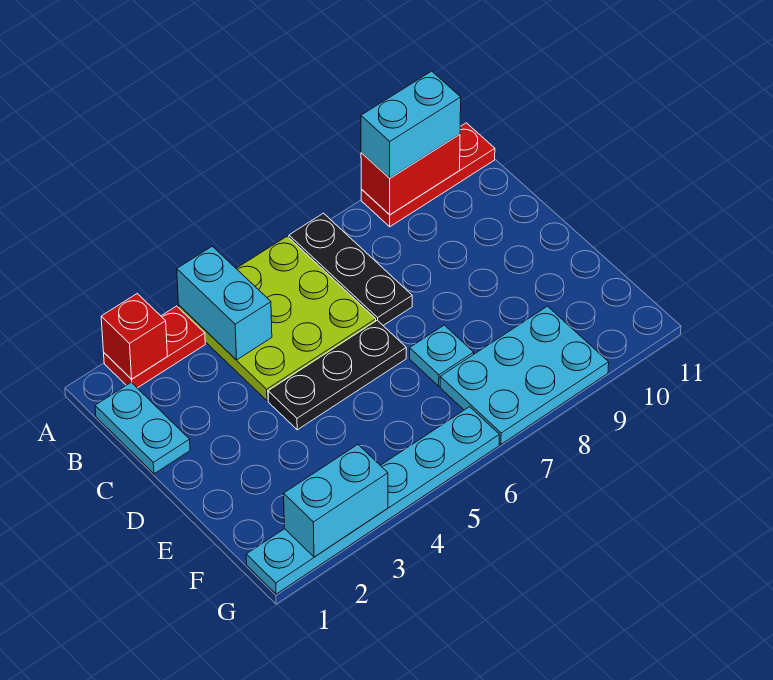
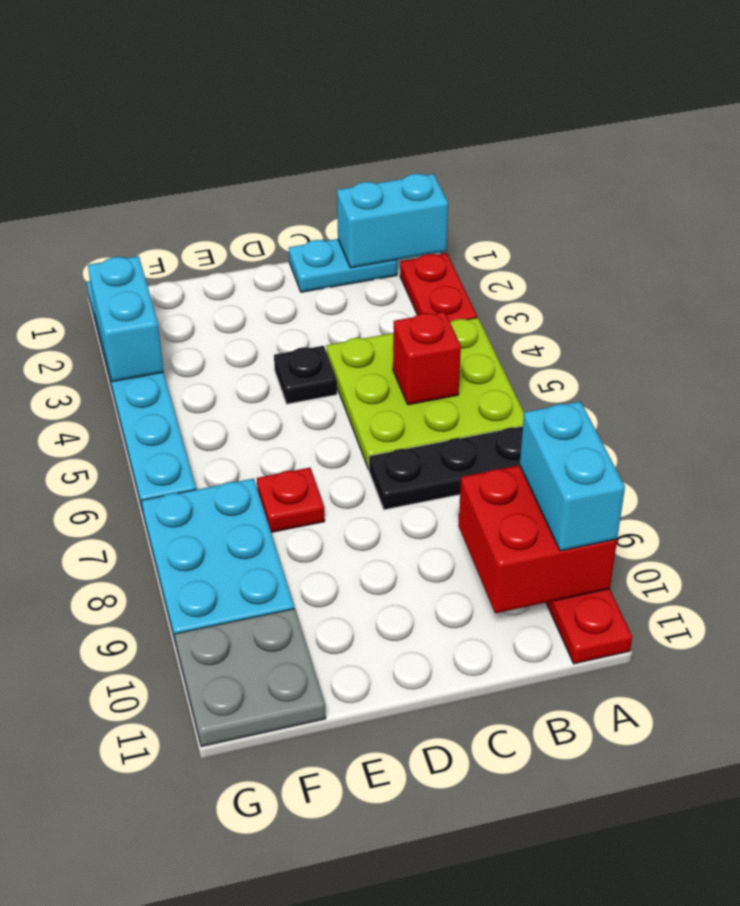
red 1x1 brick [101,294,167,379] -> red 1x1 brick moved to [393,312,461,405]
cyan 1x2 brick [177,246,272,360] -> cyan 1x2 brick moved to [337,174,448,268]
red 1x2 brick [361,134,460,215] -> red 2x2 brick [458,465,617,613]
black 1x3 plate [268,320,406,430] -> black 1x1 plate [274,346,337,404]
cyan 1x1 plate [410,325,474,386] -> red 1x1 plate [257,468,325,532]
none -> grey 2x2 plate [175,609,326,747]

